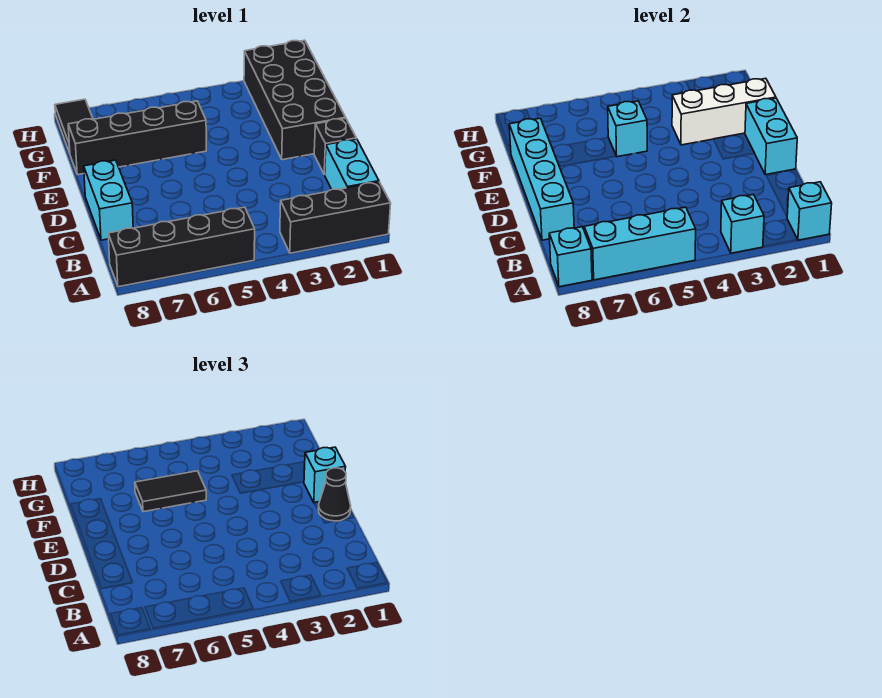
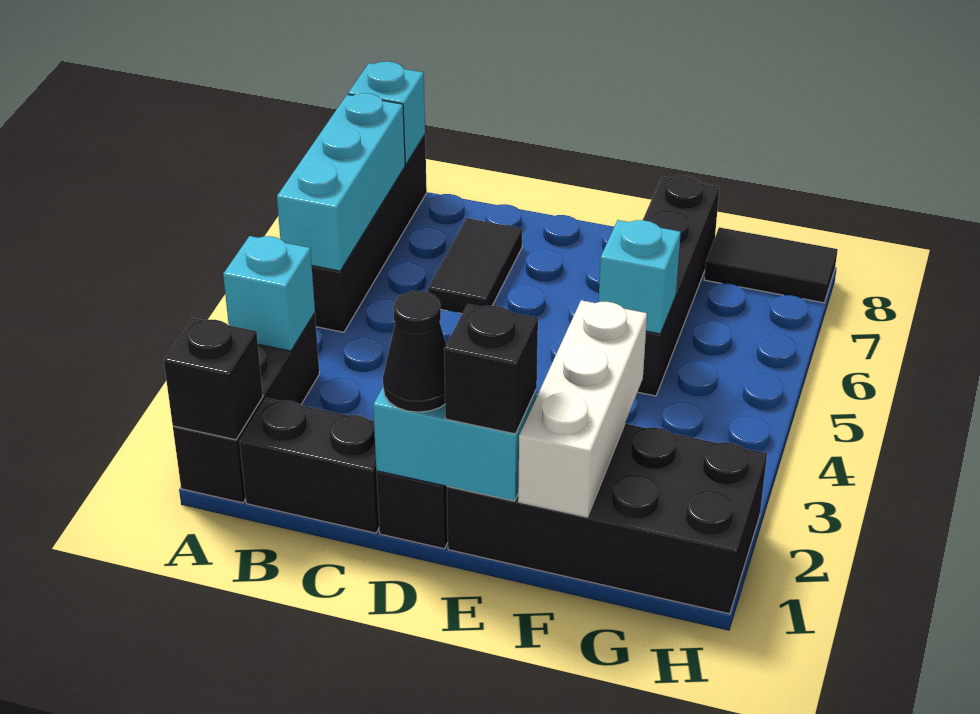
cyan 1x1 brick [787,182,832,240] -> black 1x1 brick [164,318,263,440]
cyan 1x2 brick [325,139,379,190] -> black 1x2 brick [240,398,379,533]
cyan 1x2 brick [84,160,133,240] -> none
cyan 1x4 brick [509,118,574,240] -> none
cyan 1x1 brick [304,447,346,502] -> black 1x1 brick [444,304,538,434]
black 1x2 tile [135,471,206,512] -> black 1x2 tile moved to [428,218,522,314]

